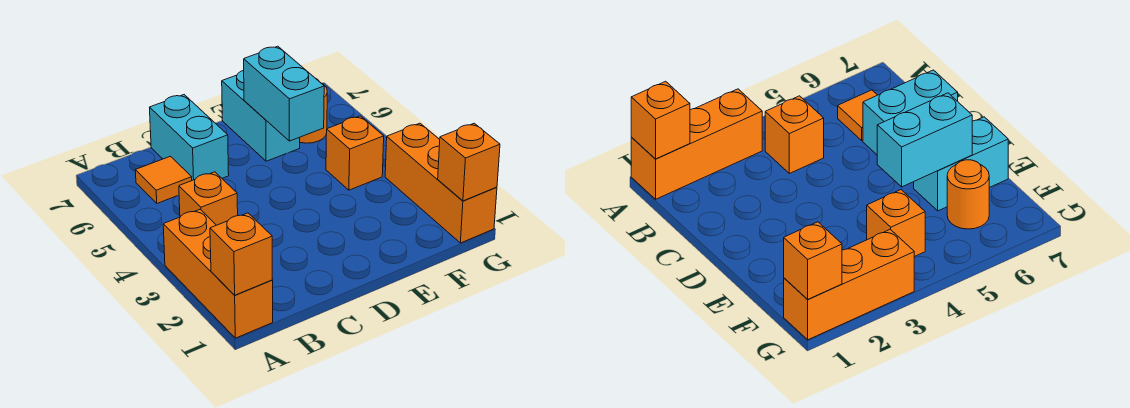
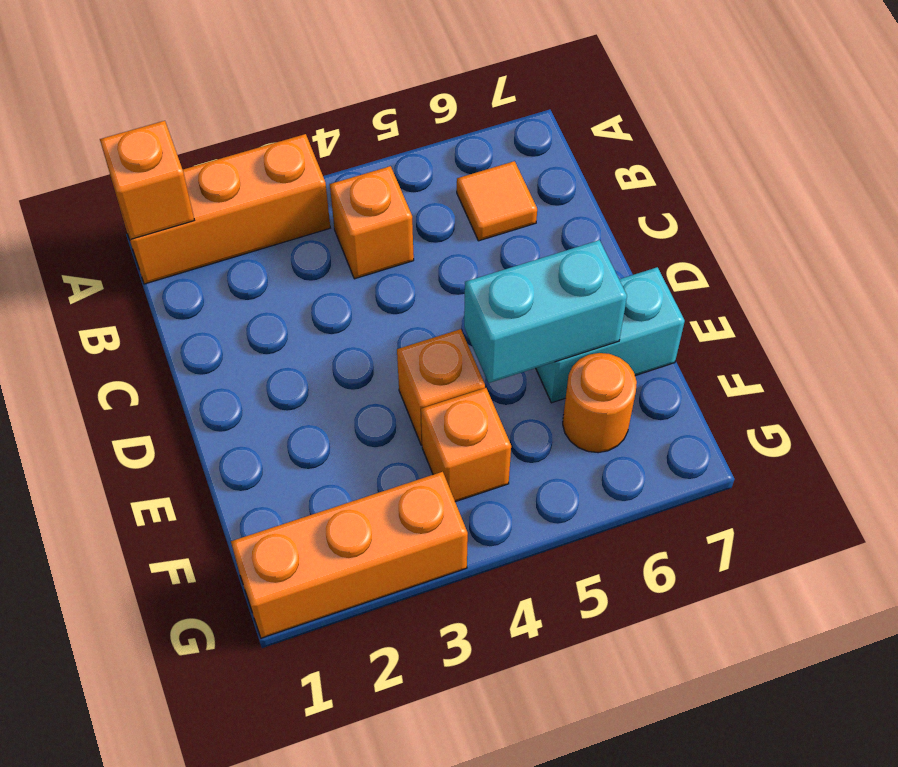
cyan 1x2 brick [150,95,229,180] -> none
orange 1x1 brick [438,123,500,201] -> orange 1x1 brick moved to [397,329,485,445]

